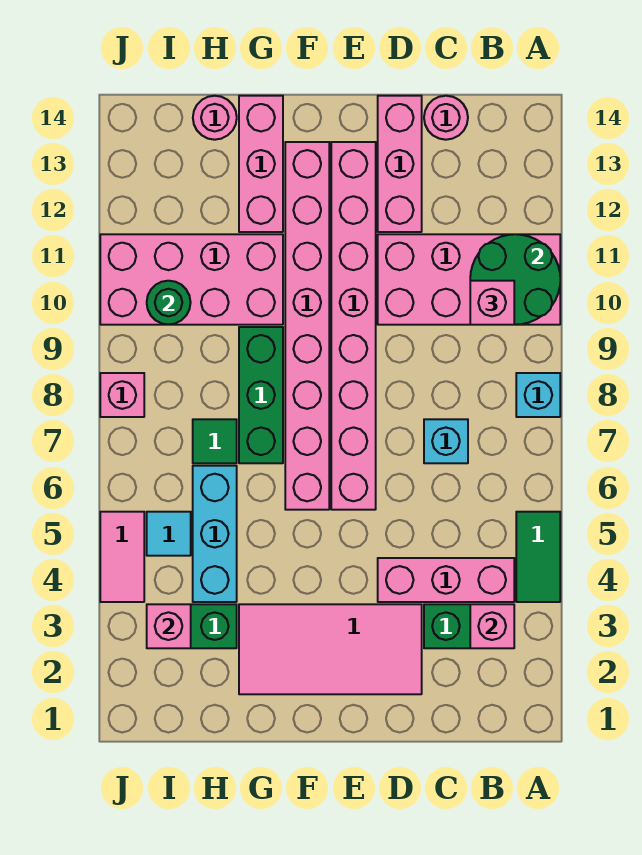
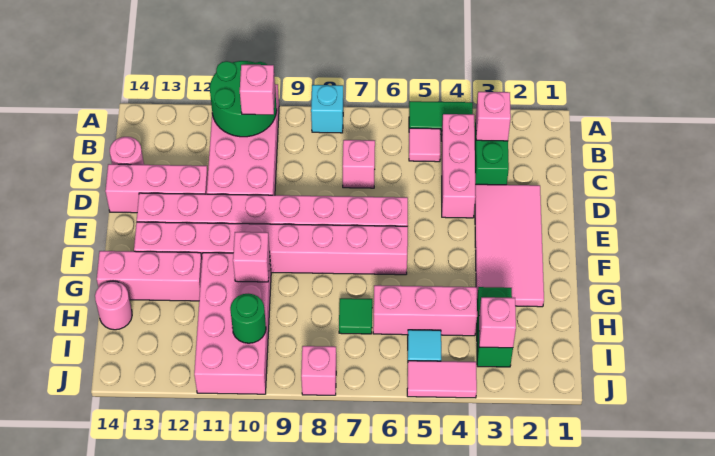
none -> pink 1x1 tile [409,128,440,162]
cyan 1x1 brick [424,419,468,463] -> pink 1x1 brick [343,140,375,188]
green 1x3 brick [239,327,283,463] -> none
none -> pink 1x1 brick [233,232,270,282]
cyan 1x3 brick [193,466,237,602] -> pink 1x3 brick [373,285,477,336]

